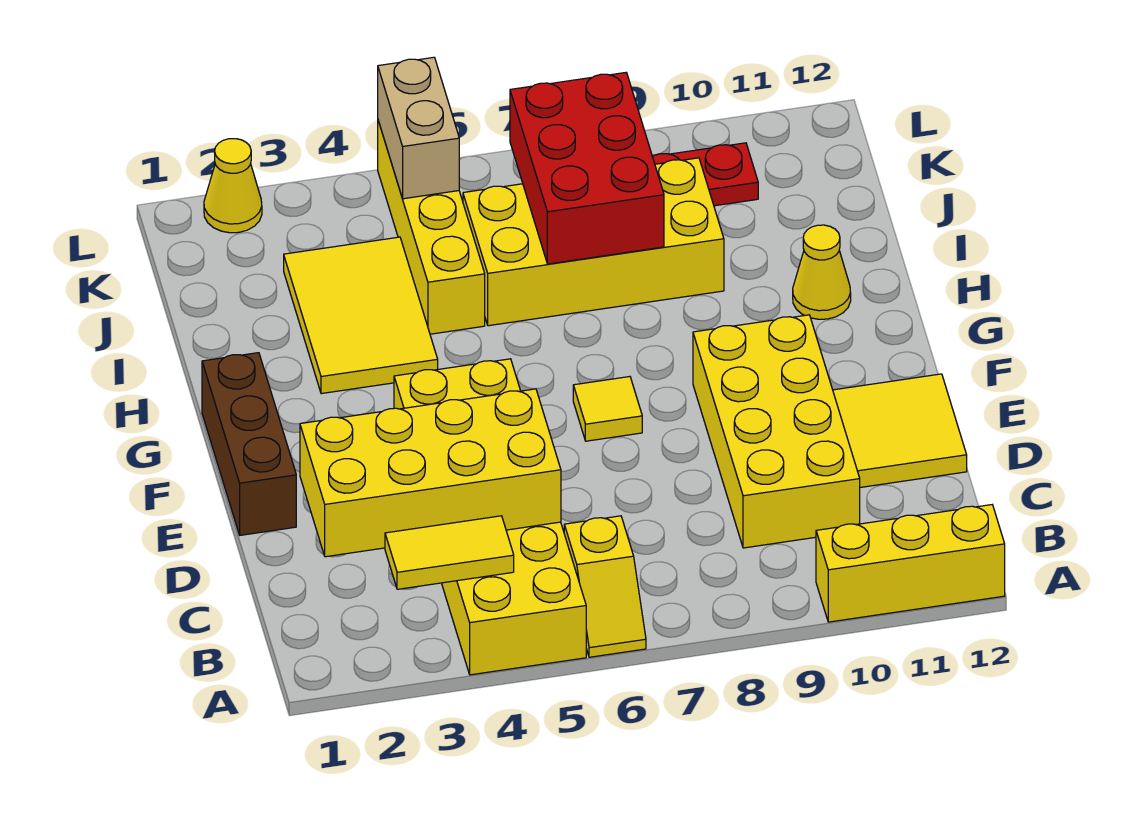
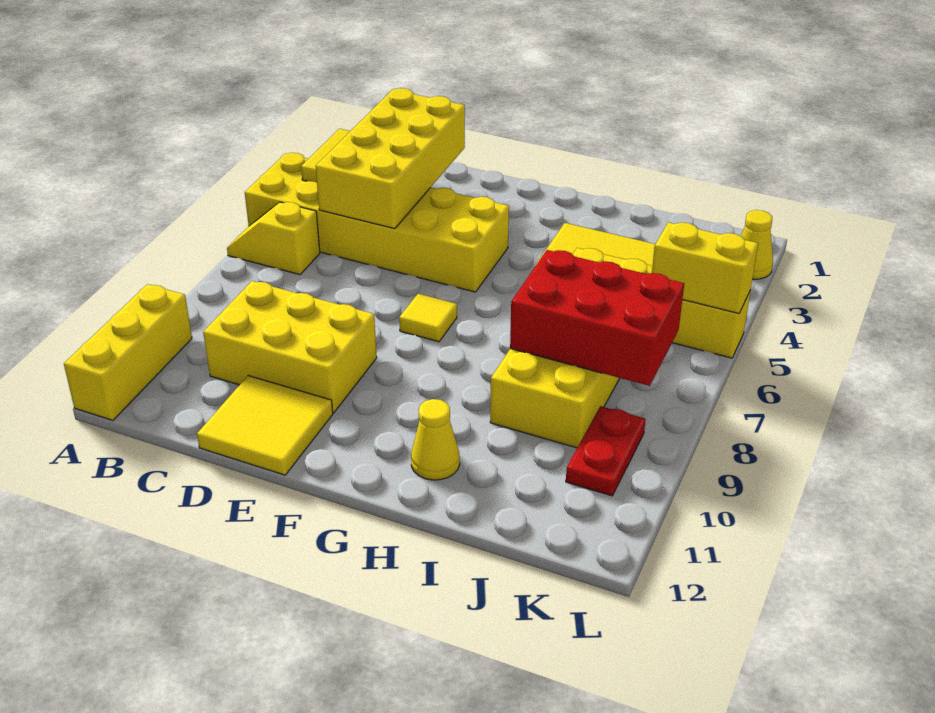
yellow 2x4 brick [693,315,860,548] -> yellow 2x3 brick [203,281,377,413]
brown 1x3 brick [202,353,296,535] -> none
tan 1x2 brick [378,57,459,199] -> yellow 1x2 brick [652,222,758,313]

